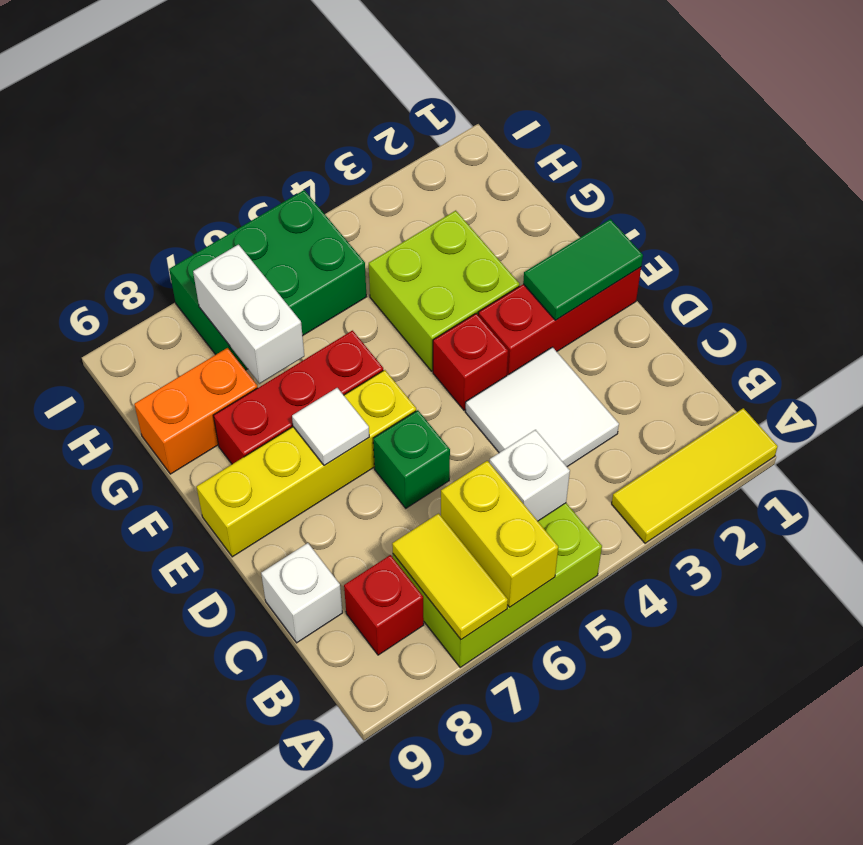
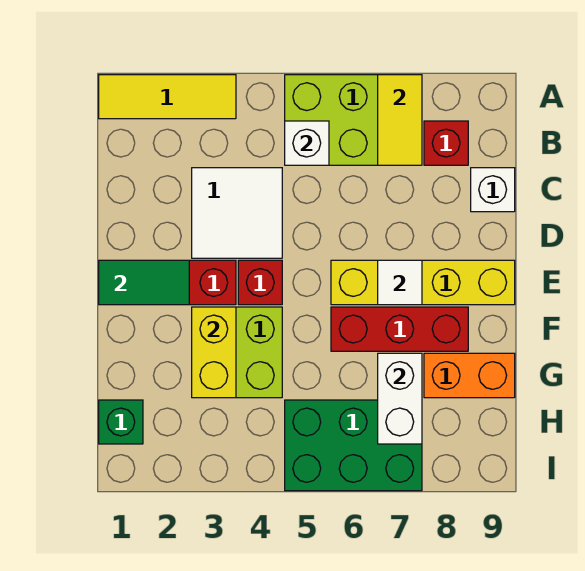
yellow 1x2 brick [441,461,558,607] -> yellow 1x2 brick moved to [192,307,236,398]
green 1x1 brick [373,410,450,508] -> green 1x1 brick moved to [99,400,143,444]

